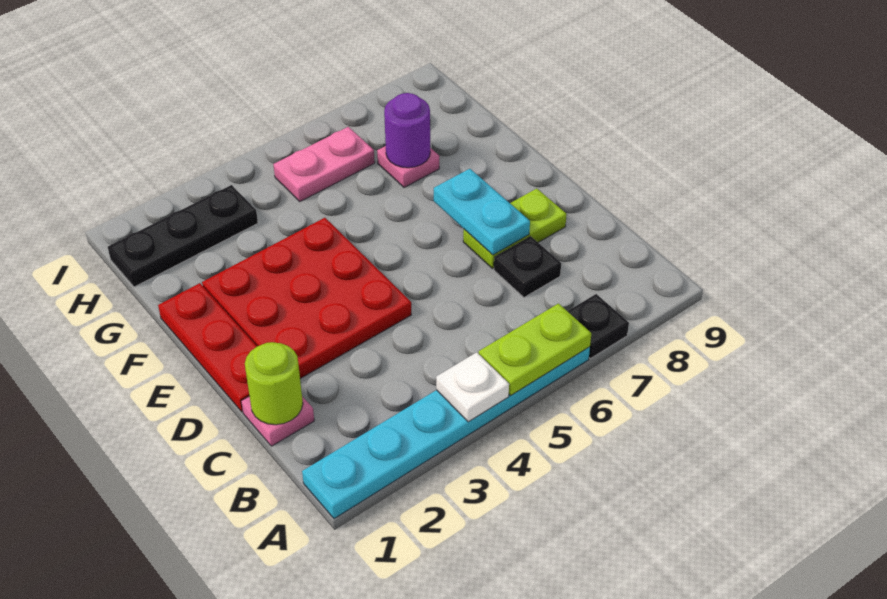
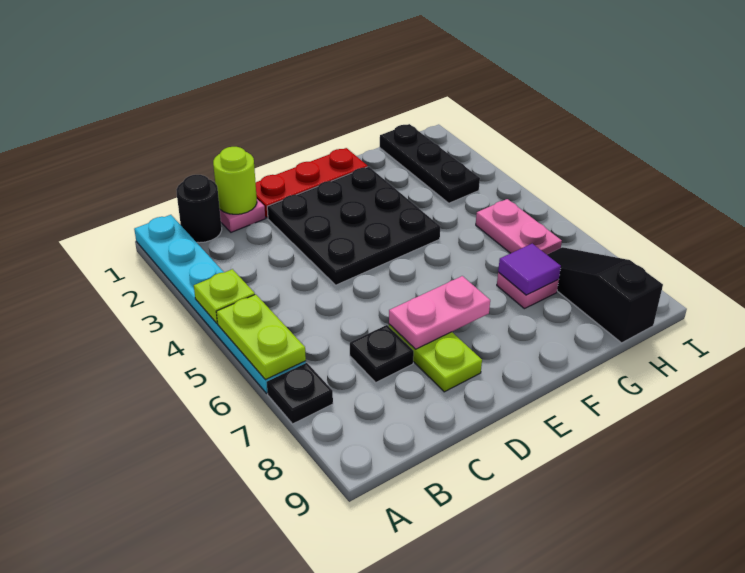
white 1x1 plate [436,352,509,422] -> lime 1x1 plate [194,269,255,323]
none -> black 1x1 round brick [176,175,222,243]
red 3x3 plate [202,218,411,379] -> black 3x3 plate [267,167,440,285]
cyan 1x2 plate [434,169,530,255] -> pink 1x2 plate [389,276,490,349]
purple 1x1 round brick [384,93,430,168] -> purple 1x1 tile [498,244,561,295]
none -> black 1x3 slope [547,247,663,343]

